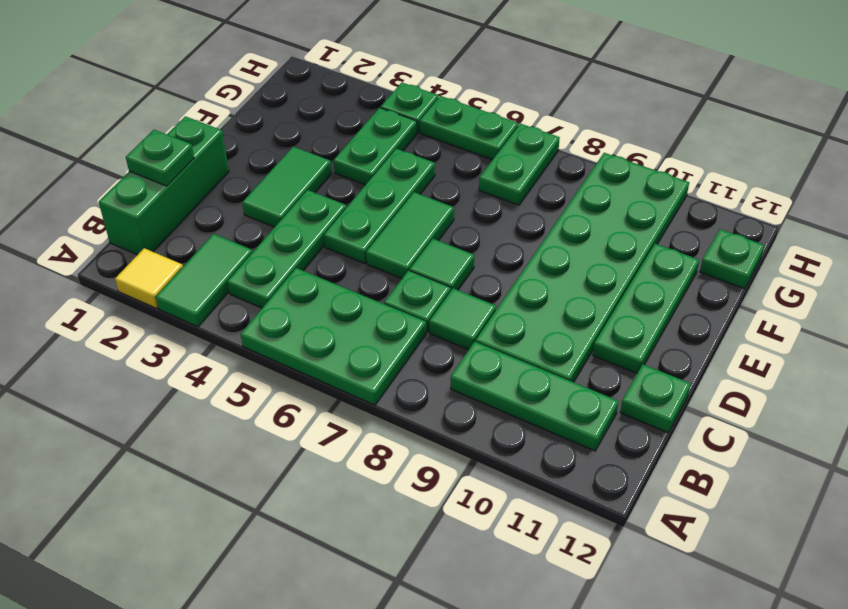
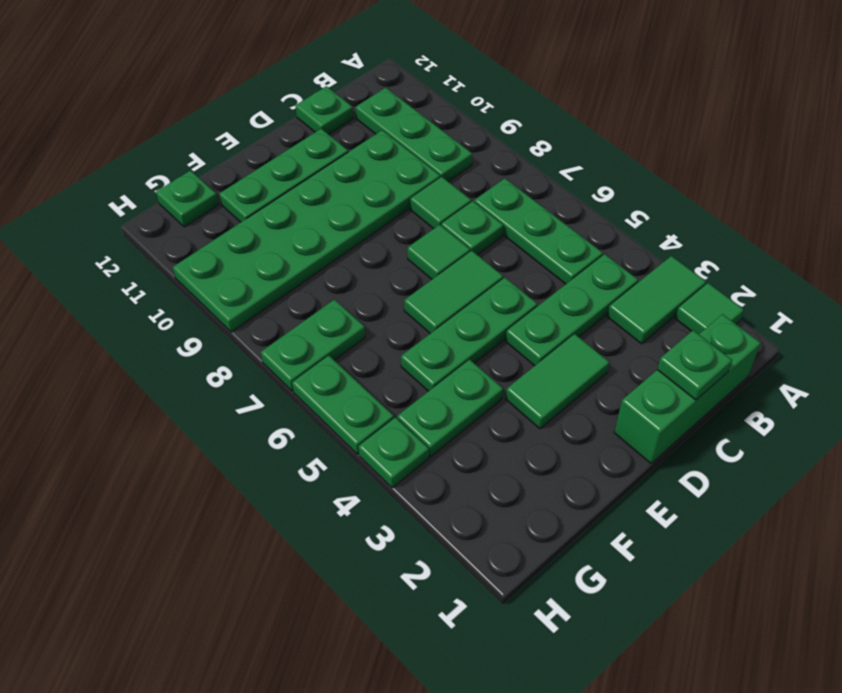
yellow 1x1 tile [115,248,183,309] -> green 1x1 tile [675,283,744,334]
green 2x3 plate [241,268,426,405] -> green 1x3 plate [474,178,603,284]

